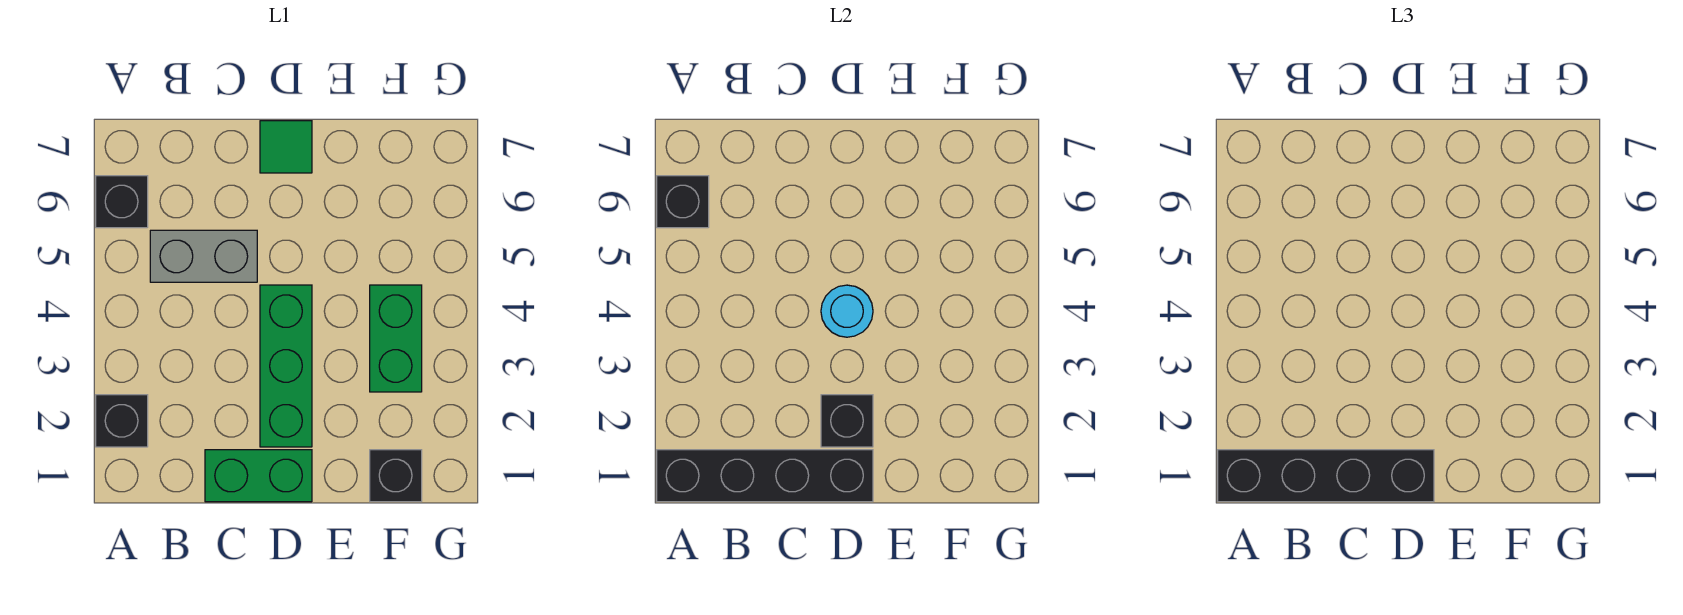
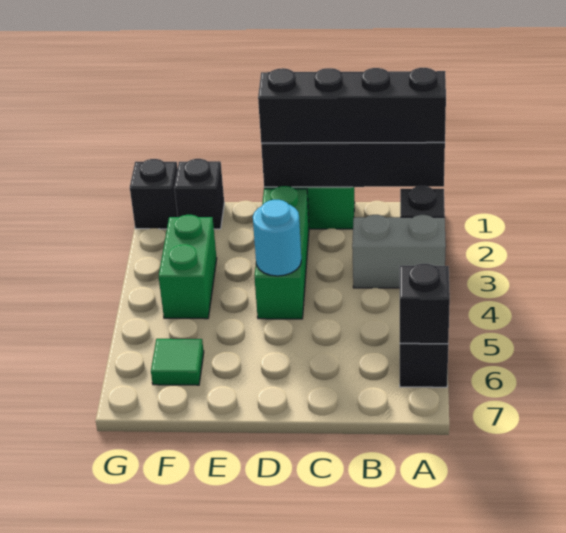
grey 1x2 brick [150,230,257,282] -> grey 1x2 brick moved to [352,215,446,288]
black 1x1 brick [821,395,873,447] -> black 1x1 brick moved to [130,159,178,229]
green 1x1 tile [260,121,312,173] -> green 1x1 tile moved to [151,339,204,385]

